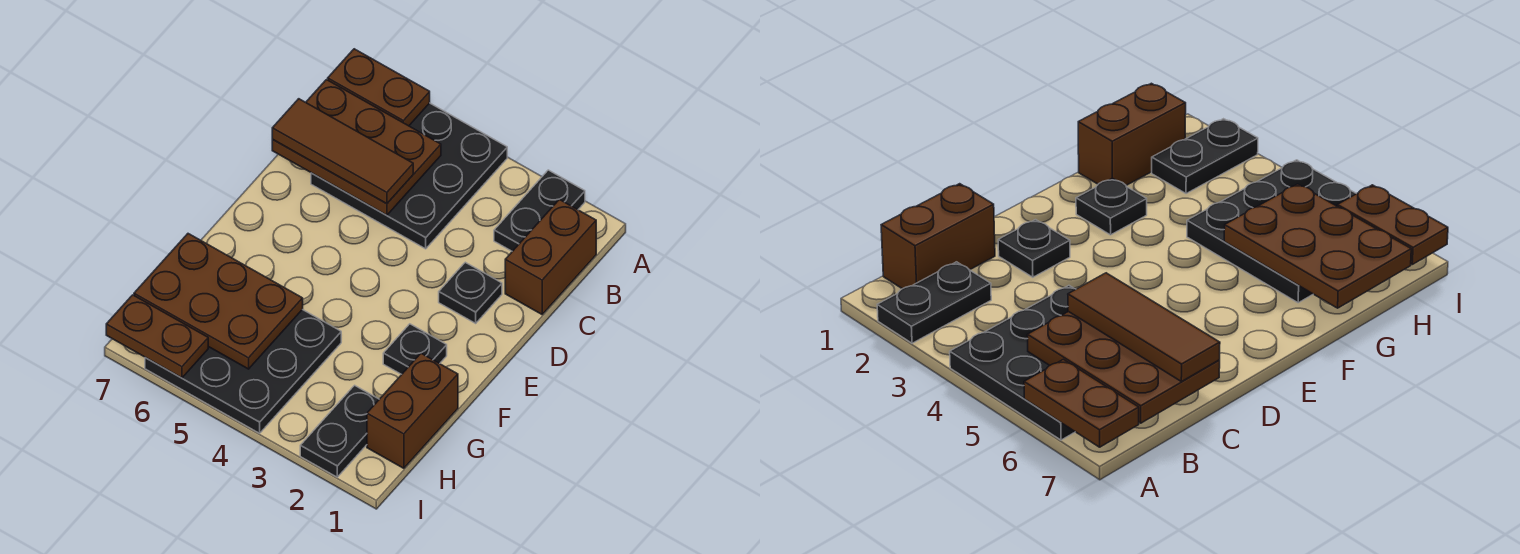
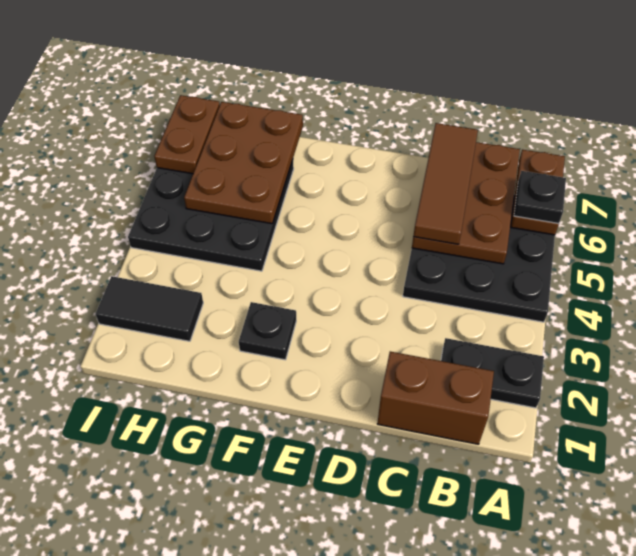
black 1x1 plate [439,262,502,323] -> black 1x1 plate moved to [514,171,566,224]
brown 1x2 brick [367,353,458,468] -> none
black 1x2 plate [300,385,379,477] -> black 1x2 tile [96,276,203,341]

